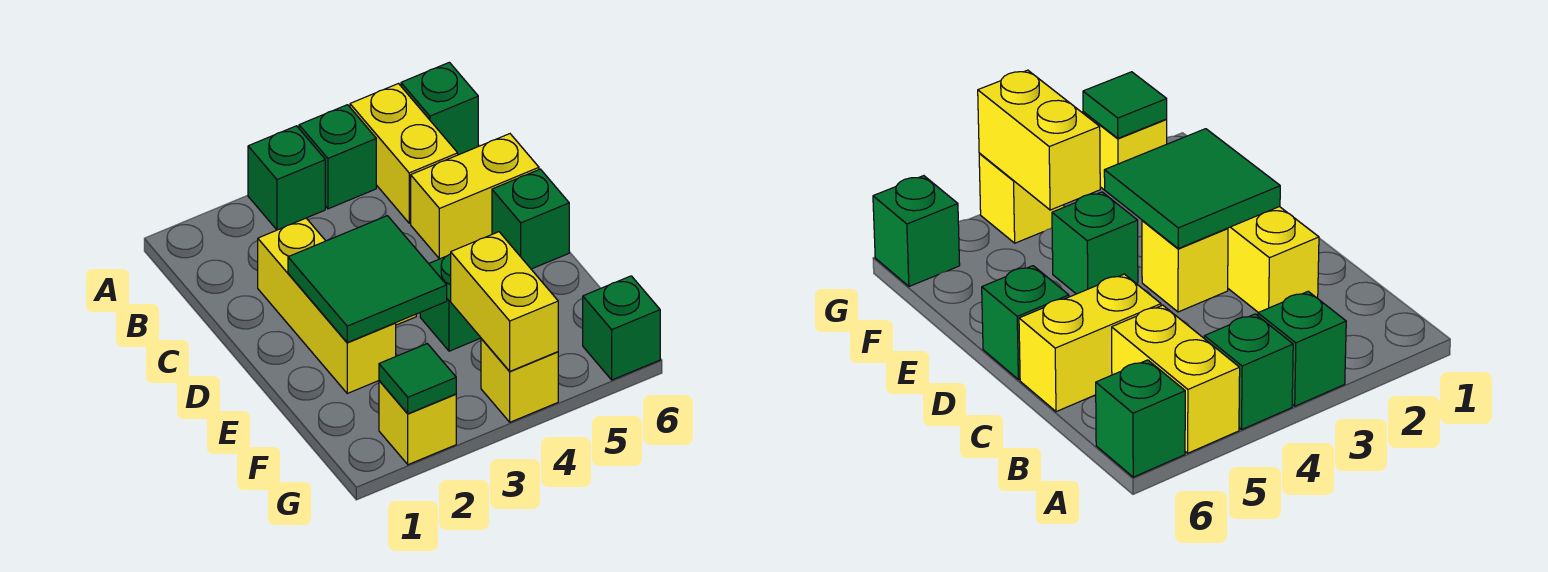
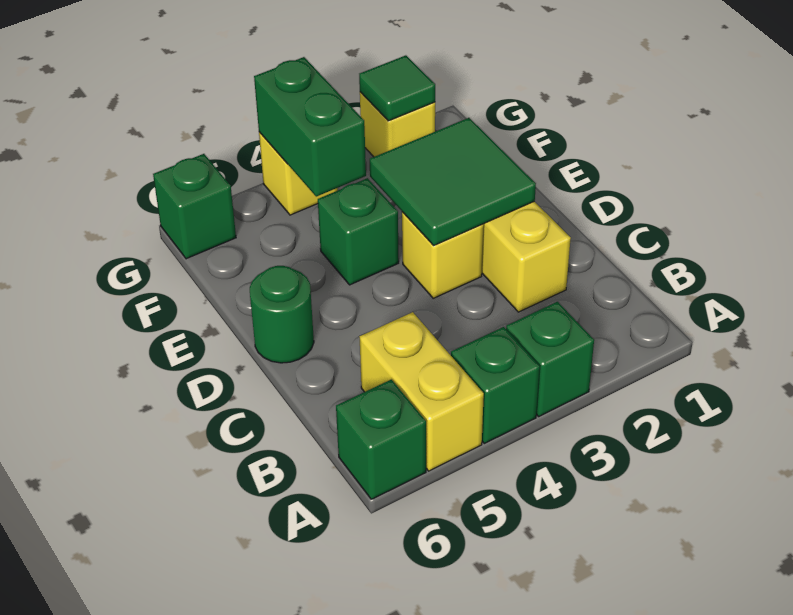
yellow 1x2 brick [411,134,539,259] -> none
green 1x1 brick [492,169,569,269] -> green 1x1 round brick [250,266,314,363]
yellow 1x2 brick [451,232,558,371] -> green 1x2 brick [254,57,366,197]

